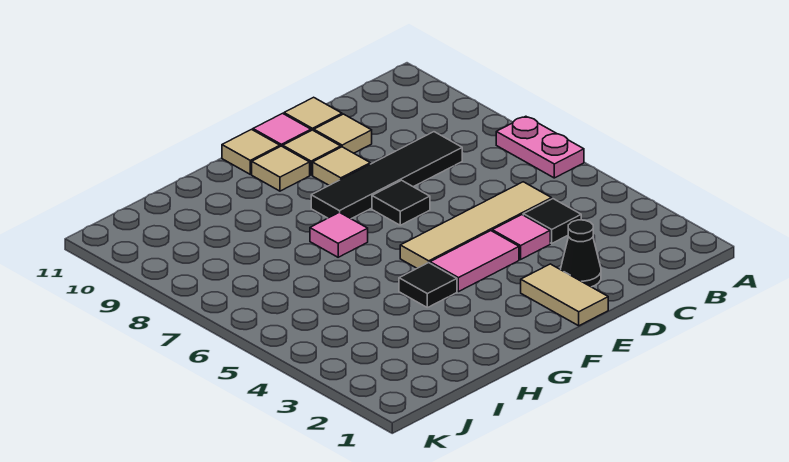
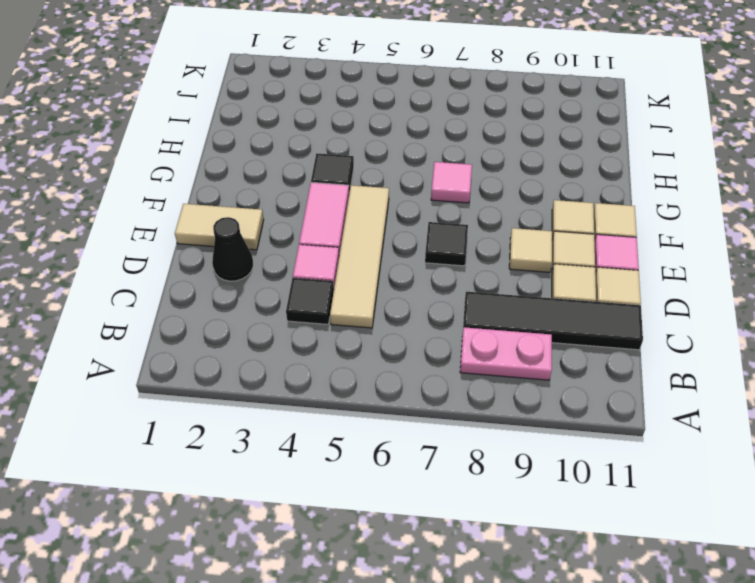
pink 1x2 plate [496,116,584,178] -> pink 1x2 plate moved to [460,327,552,380]
black 1x4 tile [311,132,462,219] -> black 1x4 tile turned to [463,292,643,350]

